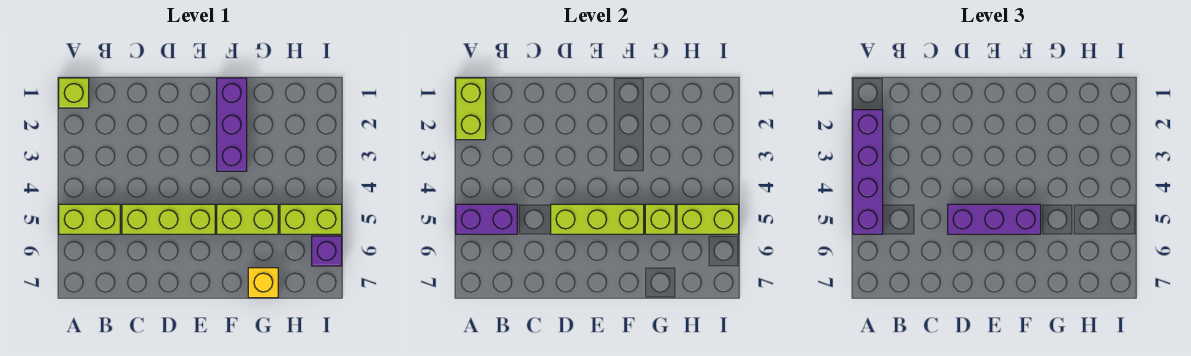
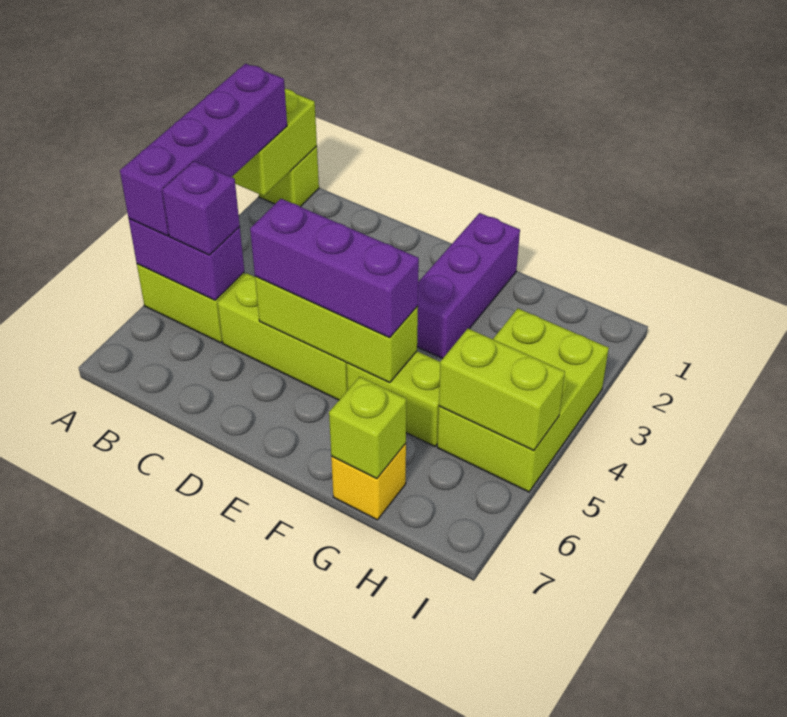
lime 1x1 brick [645,204,675,234] -> lime 1x1 brick moved to [329,377,406,479]
lime 1x2 brick [280,204,342,234] -> lime 2x3 brick [437,309,609,492]
purple 1x1 brick [312,236,342,266] -> purple 1x1 brick moved to [162,161,240,255]

